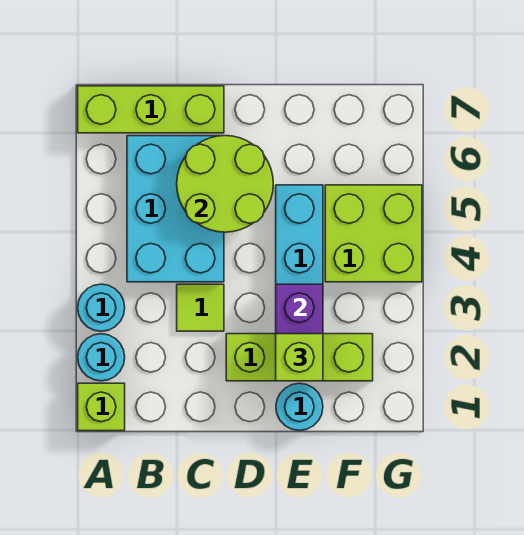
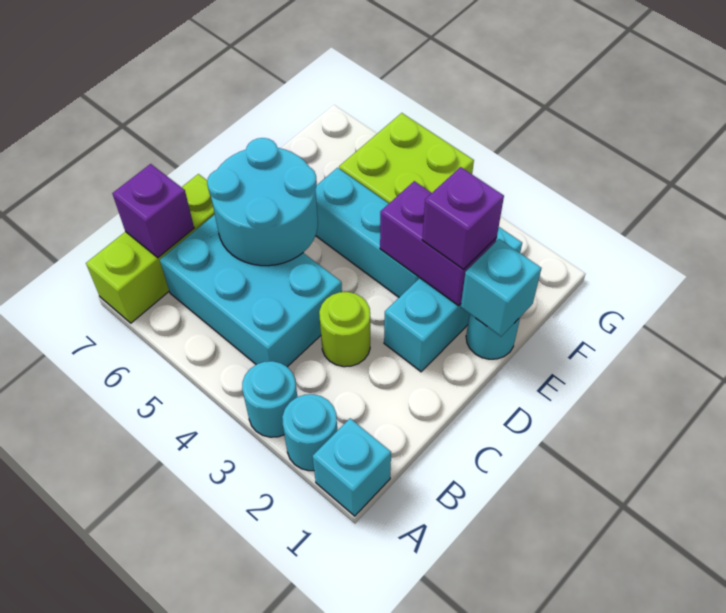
lime 1x1 brick [78,383,125,431] -> cyan 1x1 brick [313,419,391,516]
none -> purple 1x1 brick [112,164,194,258]
lime 1x1 tile [177,284,224,331] -> lime 1x1 round brick [319,292,370,367]
lime 2x2 round brick [177,136,273,232] -> cyan 2x2 round brick [207,138,318,266]
lime 1x3 brick [226,334,373,381] -> cyan 1x3 brick [384,227,522,372]
none -> cyan 1x1 brick [461,239,541,336]
lime 1x1 brick [276,334,323,381] -> purple 1x1 brick [422,167,504,270]

